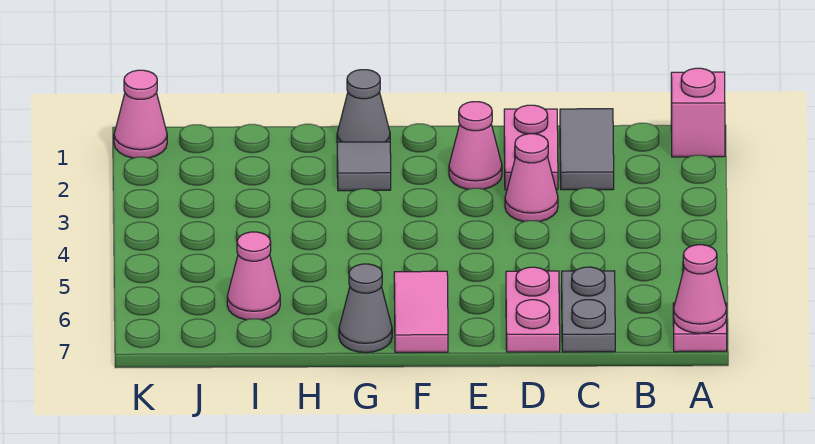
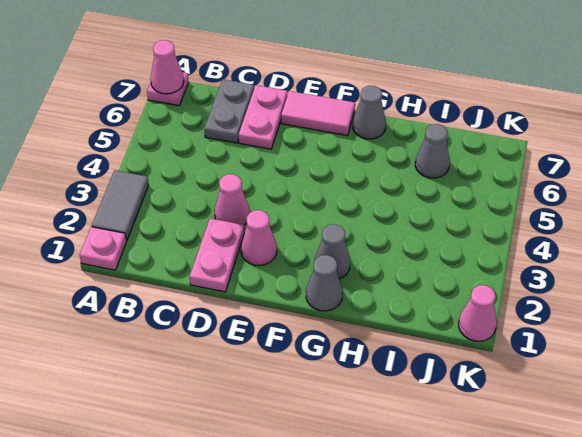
pink 1x1 brick [671,68,725,157] -> pink 1x1 plate [80,227,127,270]
grey 1x2 tile [560,109,614,190] -> grey 1x2 tile moved to [92,170,149,240]
pink 1x2 tile [394,271,448,352] -> pink 1x2 tile turned to [281,91,355,136]
grey 1x1 tile [337,142,391,191] -> grey 1x1 cone [315,224,351,279]
pink 1x1 cone [227,232,280,320] -> grey 1x1 cone [415,124,450,178]

